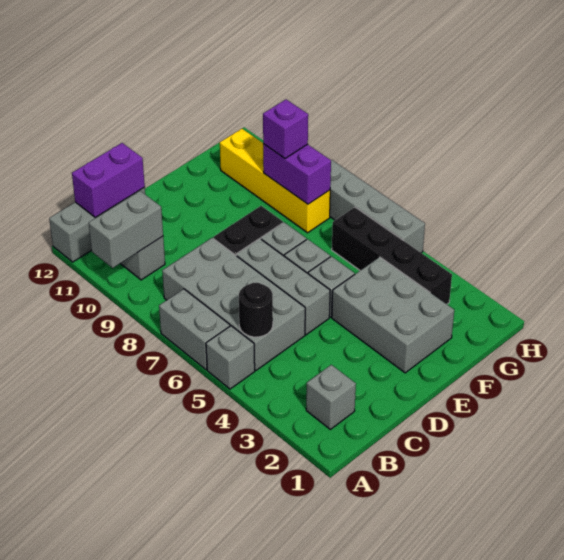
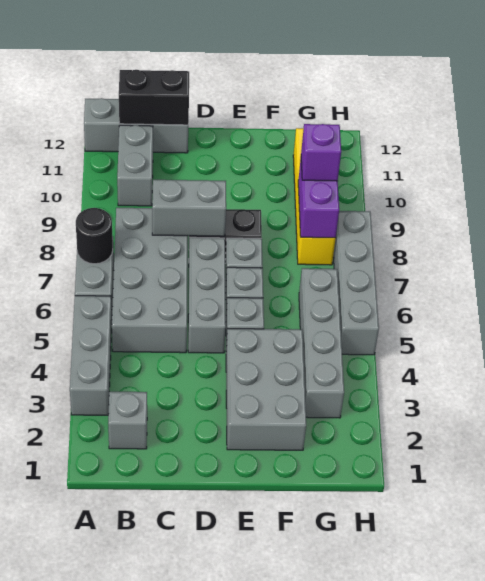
grey 1x1 brick [206,326,255,389] -> grey 1x3 brick [70,296,112,415]
grey 1x2 brick [89,191,163,268] -> grey 1x2 brick moved to [152,180,226,236]
black 1x1 round brick [239,283,273,337] -> black 1x1 round brick moved to [76,208,113,264]
purple 1x2 brick [72,143,145,217] -> black 1x2 brick [119,70,189,125]
black 1x4 brick [332,207,452,304] -> grey 1x4 brick [299,268,344,418]

